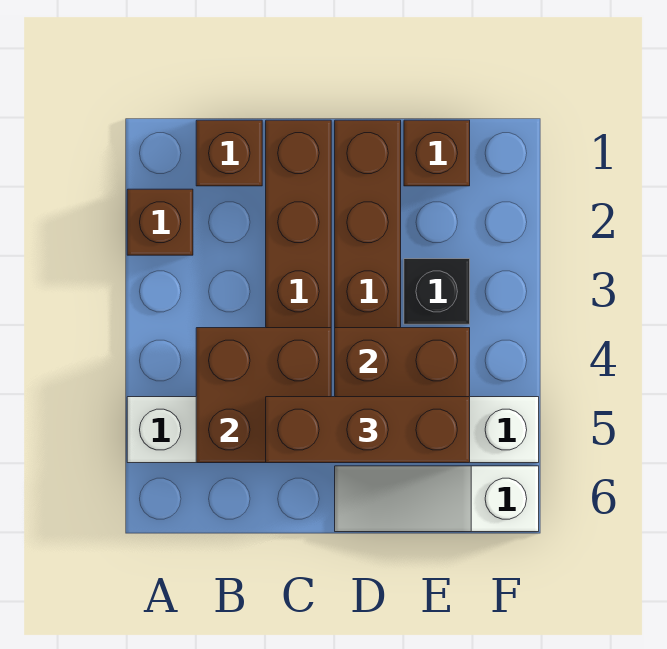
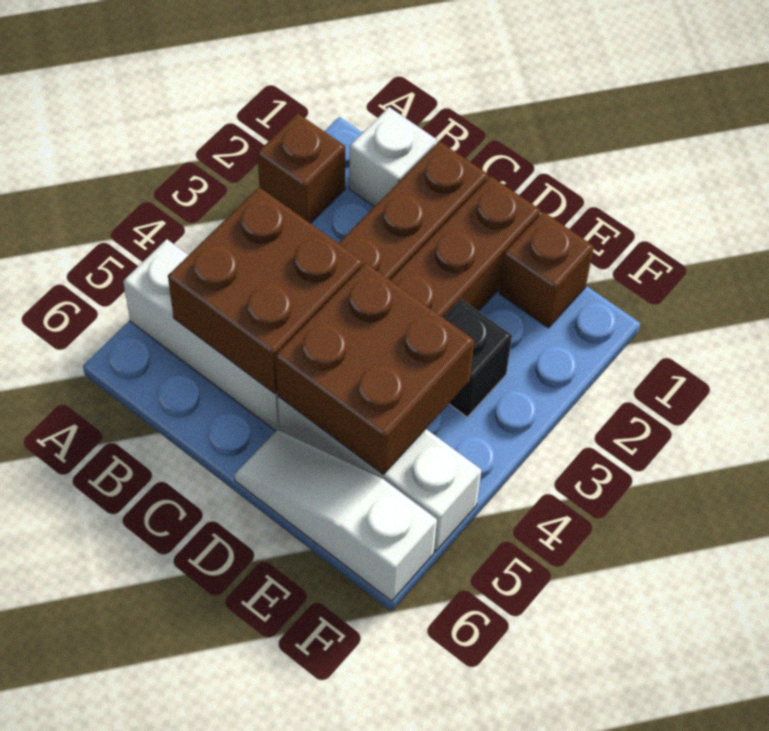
brown 1x1 brick [196,120,262,186] -> white 1x1 brick [349,107,437,207]
brown 1x3 brick [266,397,470,463] -> none

